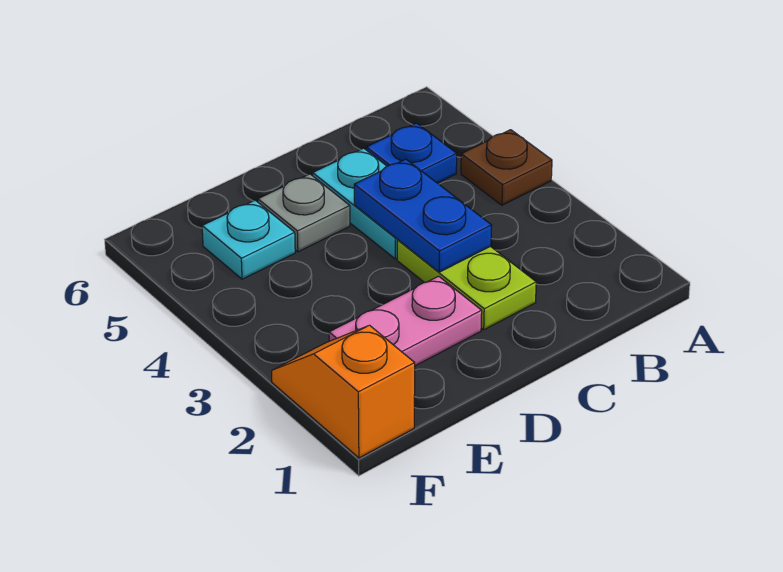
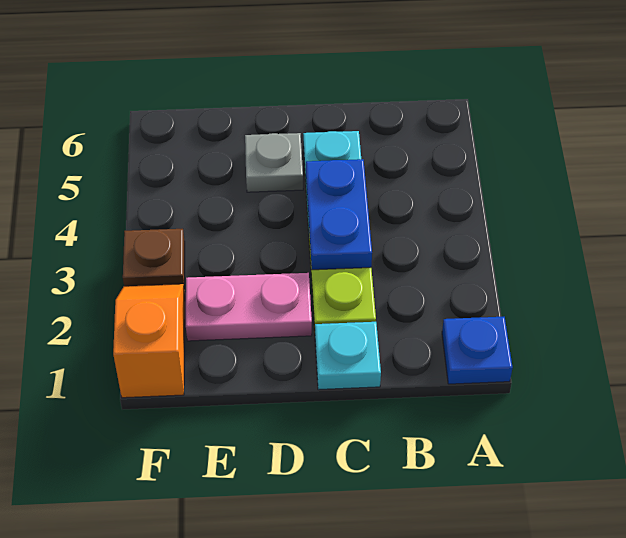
brown 1x1 plate [461,130,552,205] -> brown 1x1 plate moved to [123,229,185,289]
blue 1x1 plate [366,123,457,183] -> blue 1x1 plate moved to [442,317,513,384]
cyan 1x1 plate [202,200,295,279] -> cyan 1x1 plate moved to [315,322,381,390]

